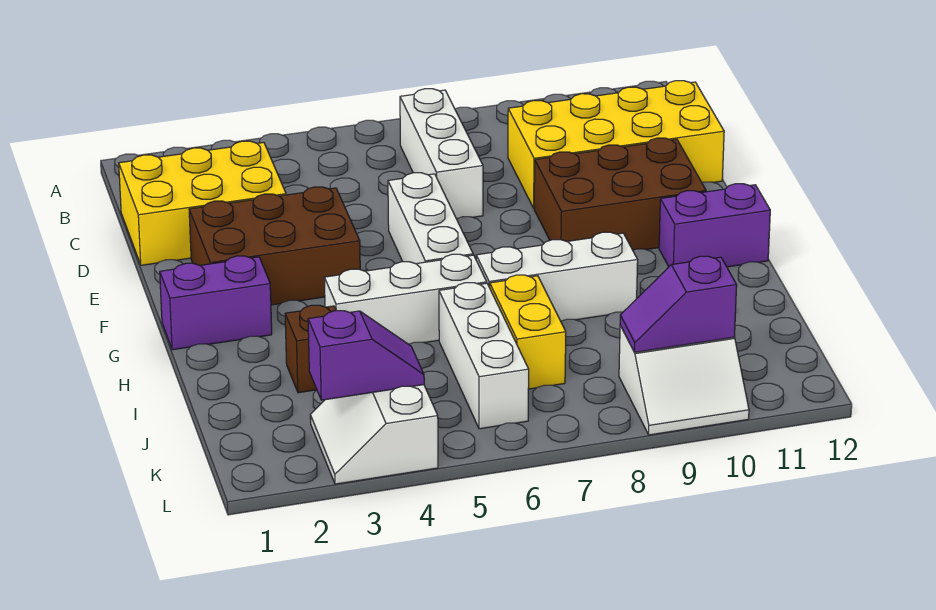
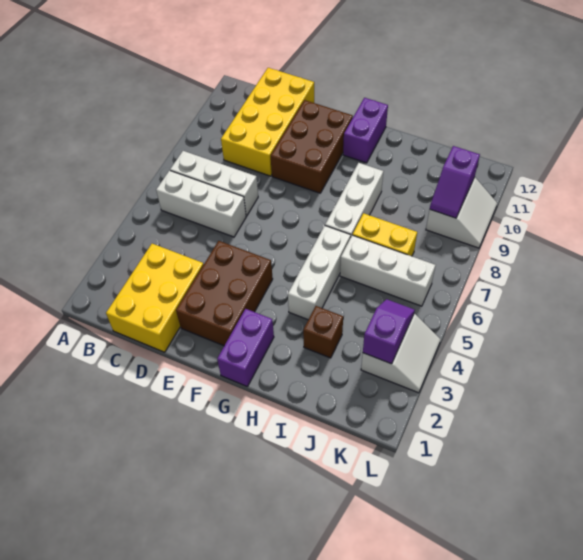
white 1x3 brick [388,173,473,264] -> white 1x3 brick moved to [156,171,246,237]
white 2x2 slope [310,385,438,484] -> white 2x2 slope turned to [361,313,441,393]

